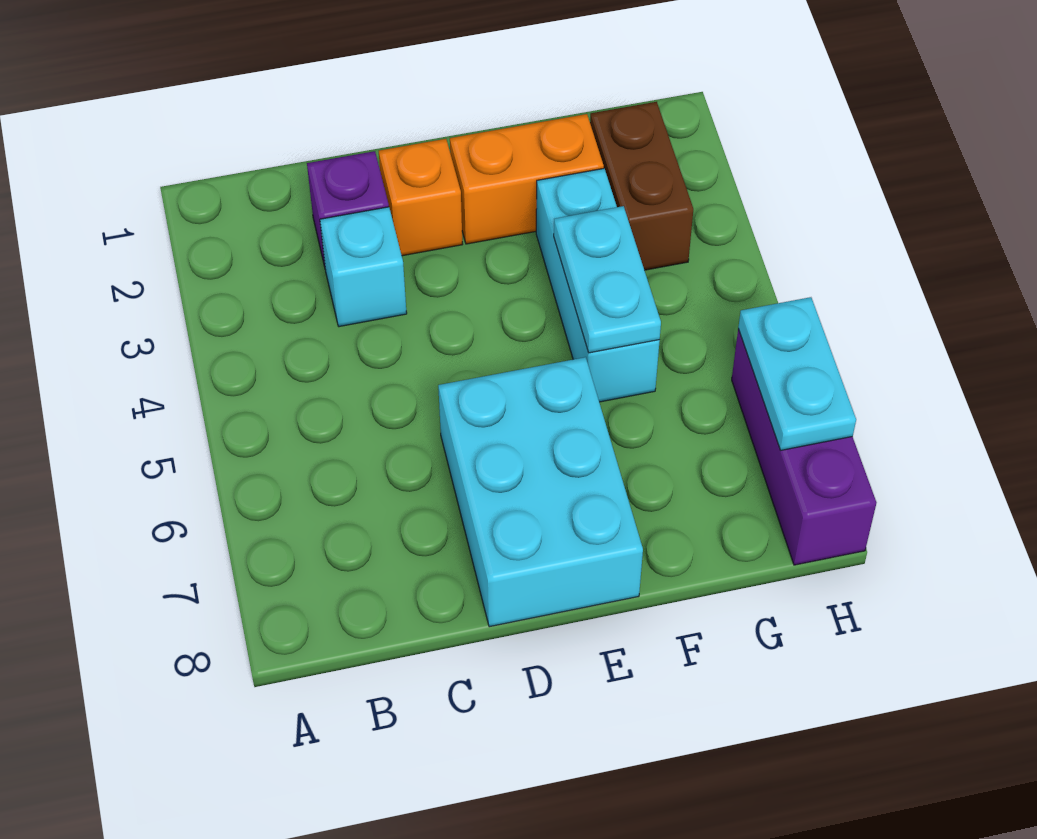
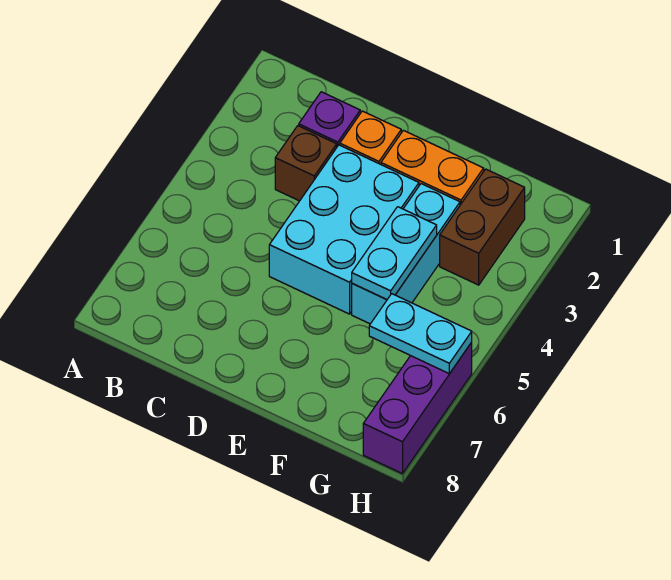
cyan 1x1 brick [320,207,407,327] -> brown 1x1 brick [275,126,337,201]
cyan 2x3 brick [438,357,643,627] -> cyan 2x3 brick moved to [269,145,419,314]
cyan 1x2 plate [738,297,856,450] -> cyan 1x2 plate turned to [369,294,472,374]

